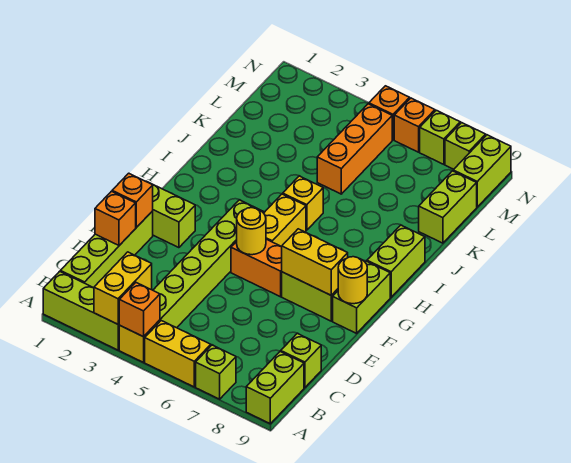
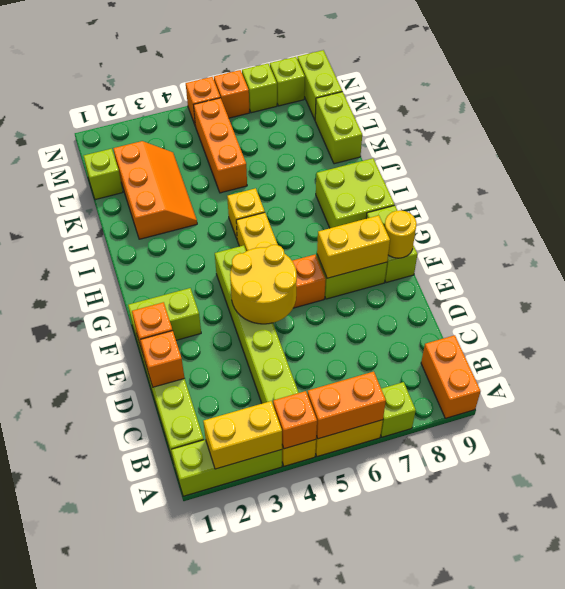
yellow 1x2 brick [94,252,152,324] -> yellow 1x2 brick turned to [203,401,282,469]
none -> orange 1x2 brick [307,372,386,439]
lime 1x2 brick [246,351,304,424] -> orange 1x2 brick [421,335,481,418]
lime 1x1 brick [281,333,321,388] -> lime 1x1 brick moved to [84,149,123,200]
yellow 1x1 round brick [237,208,266,255] -> yellow 2x2 round brick [230,245,297,324]
lime 1x2 brick [367,225,425,297] -> lime 2x2 brick [316,158,395,228]
none -> orange 2x3 slope [113,141,197,239]

